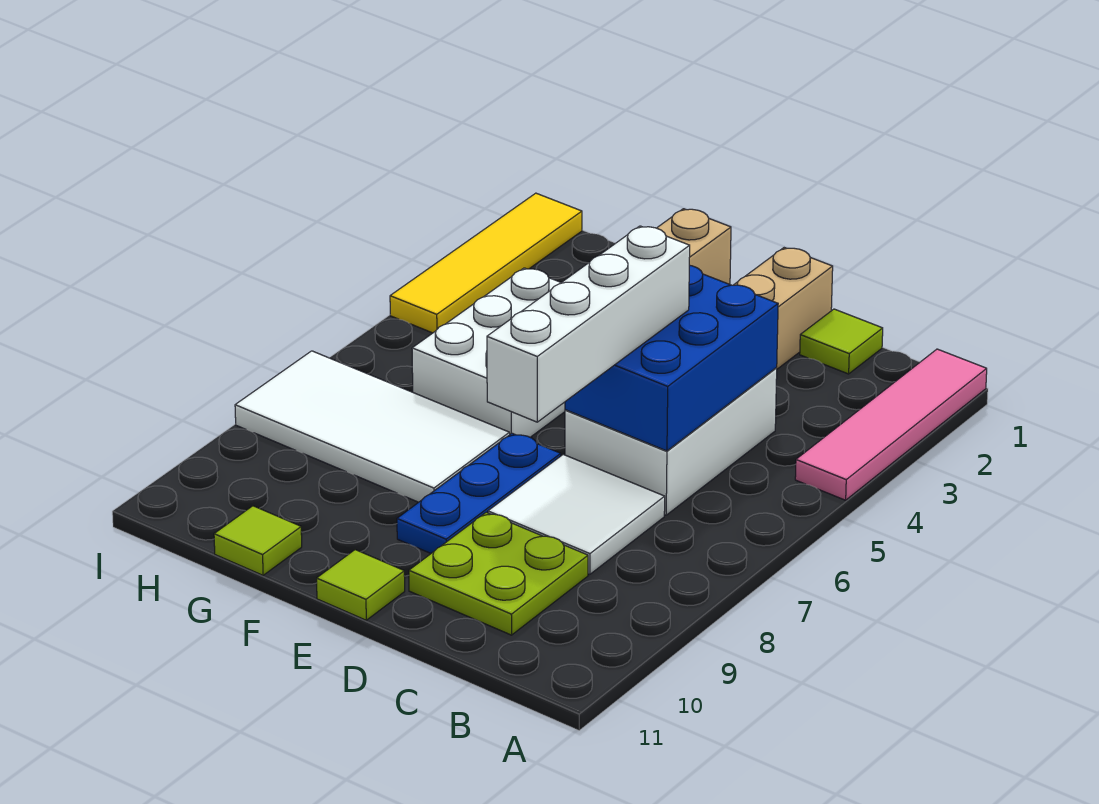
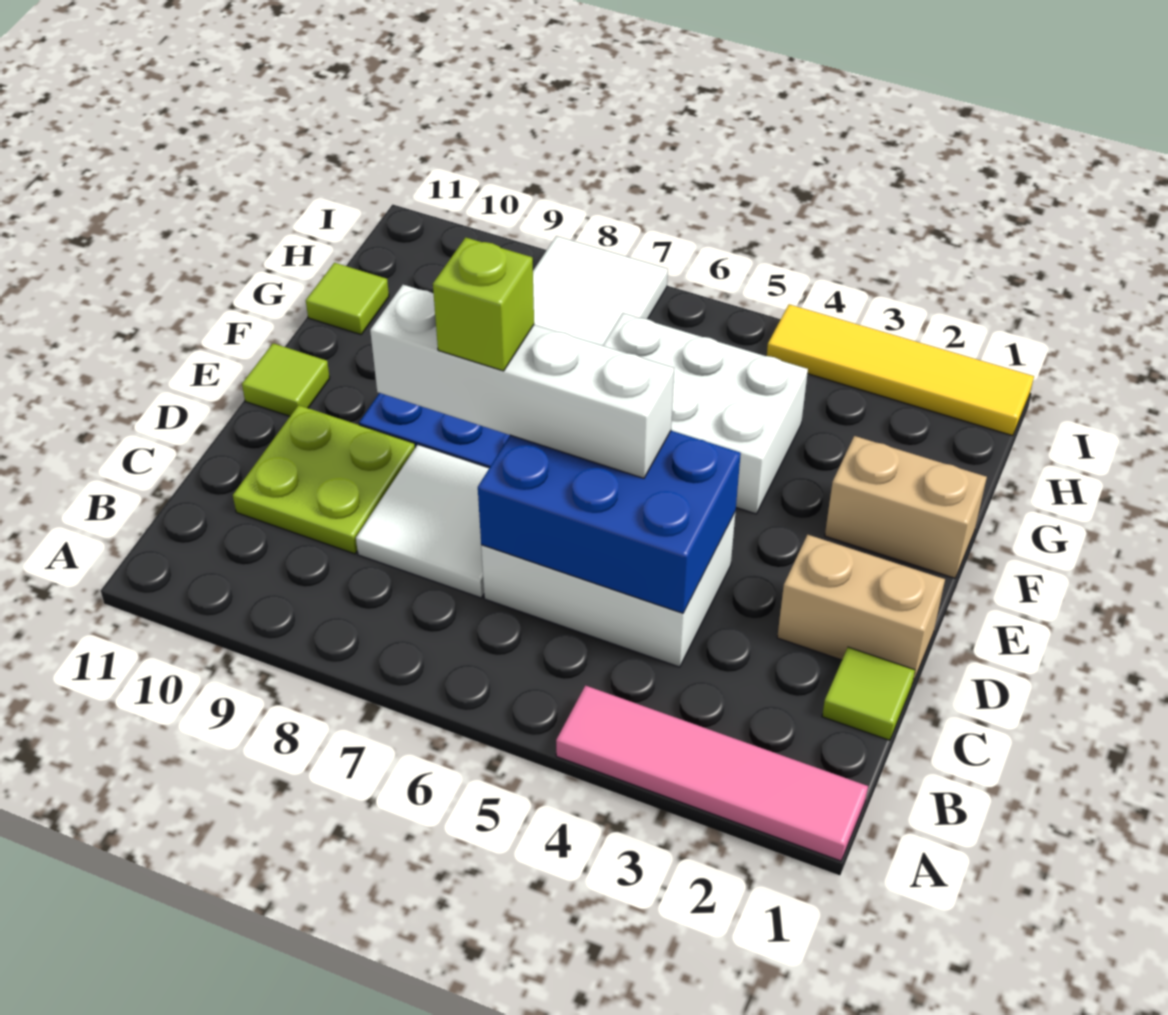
none -> lime 1x1 brick [433,237,534,371]

